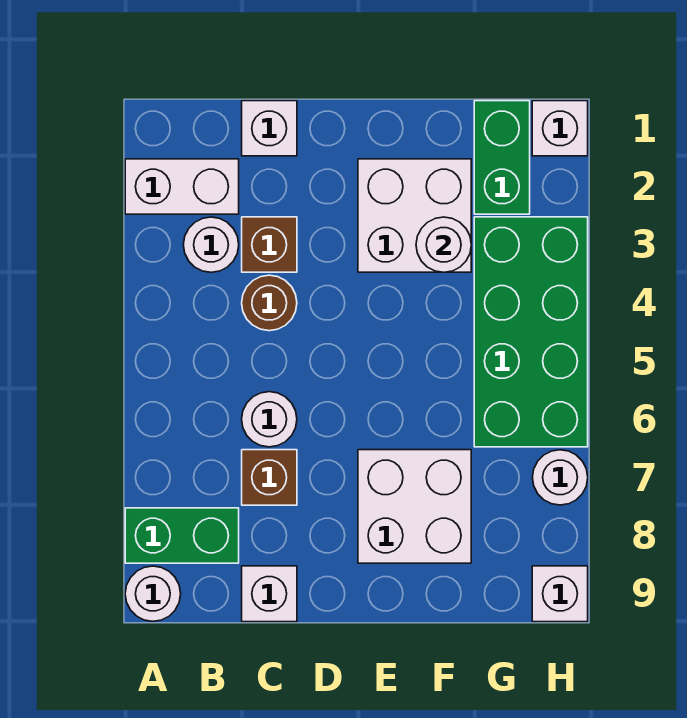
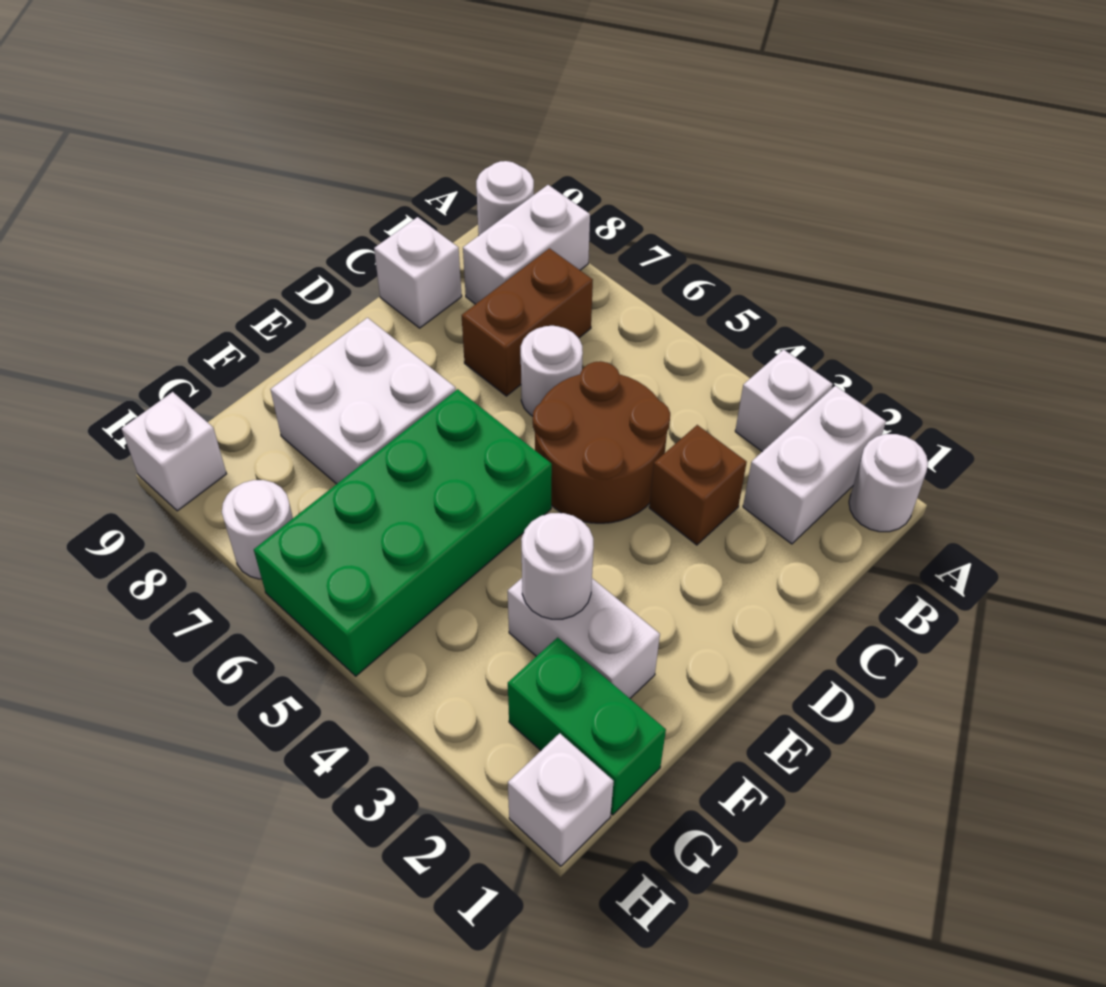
green 1x2 brick [125,508,239,563] -> white 1x2 brick [463,185,590,304]
white 1x1 round brick [183,217,239,272] -> white 1x1 round brick moved to [849,434,928,532]
white 1x1 brick [242,101,297,156] -> white 1x1 brick moved to [735,350,833,452]
brown 1x1 round brick [242,275,297,331] -> brown 2x2 round brick [533,361,670,523]
brown 1x1 brick [242,450,297,505] -> brown 1x2 brick [462,248,593,396]
white 2x2 brick [358,159,471,272] -> white 1x2 brick [508,578,660,698]
green 2x4 brick [474,217,588,447] -> green 2x4 brick turned to [254,389,552,676]

